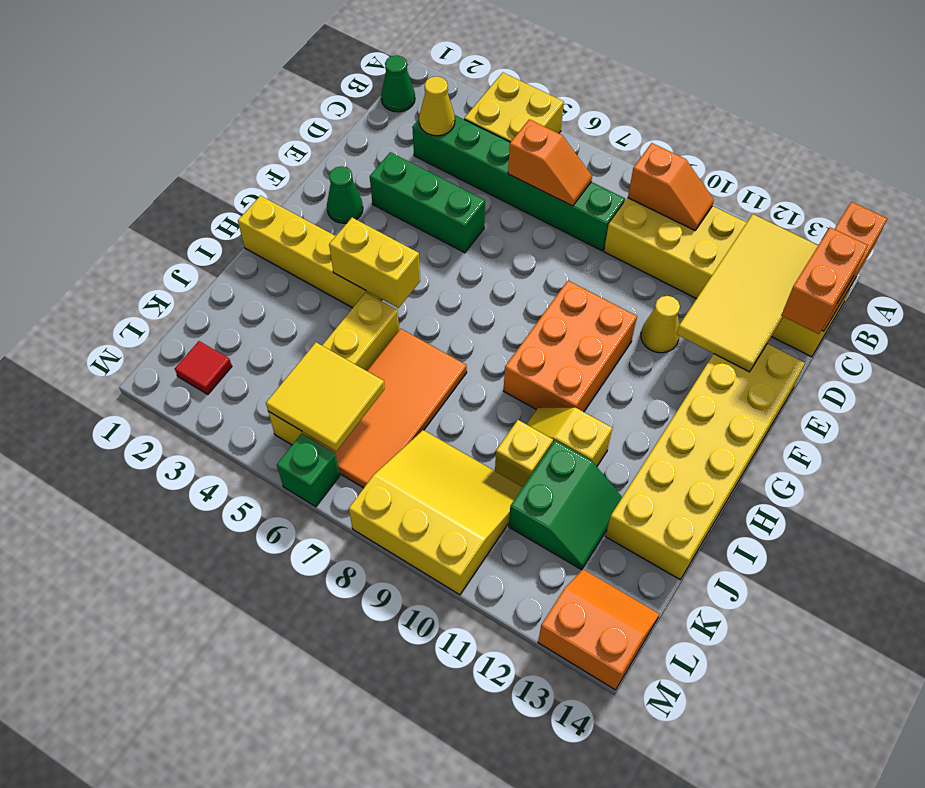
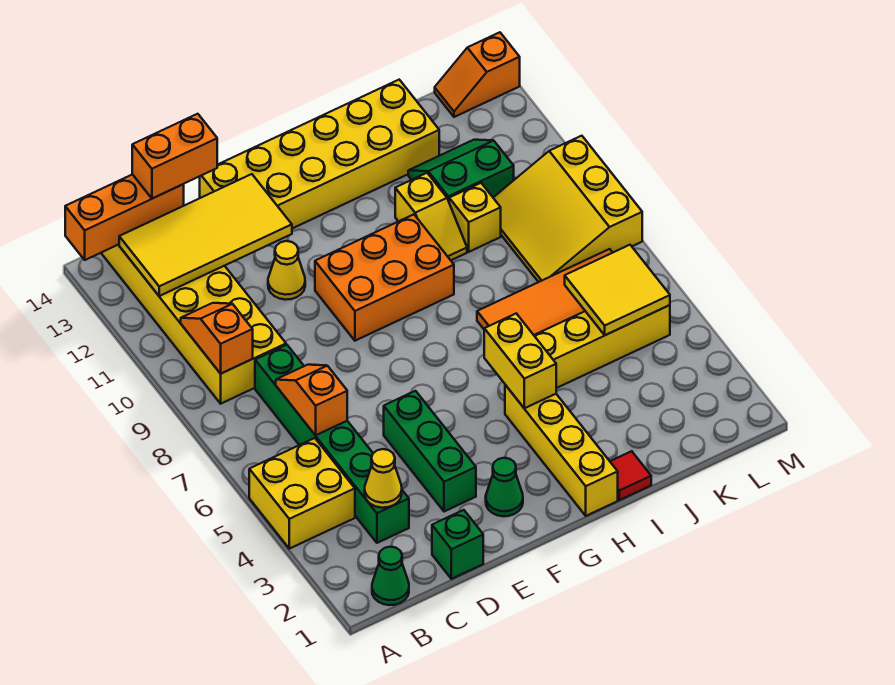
red 1x1 tile [175,341,232,394] -> red 1x1 tile moved to [610,451,651,500]
orange 2x2 slope [538,569,659,690] -> orange 1x2 slope [435,32,520,117]
green 1x1 brick [277,434,340,507] -> green 1x1 brick moved to [432,510,483,579]

